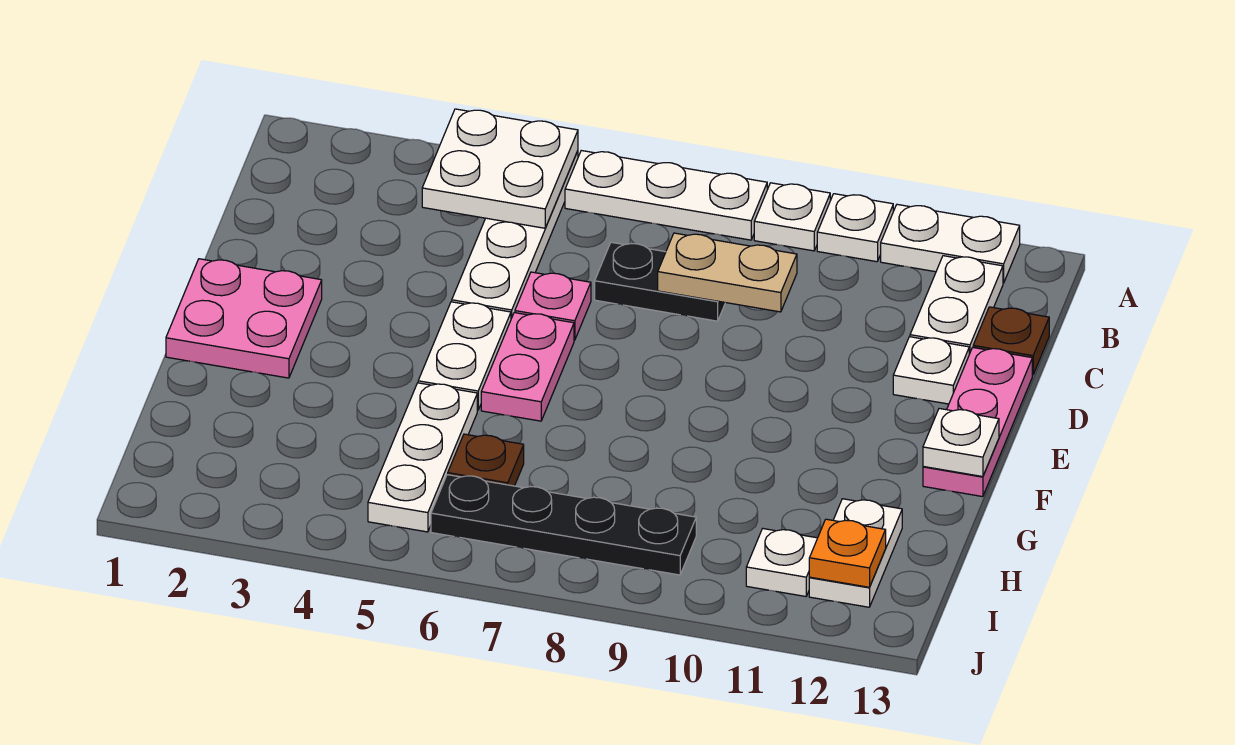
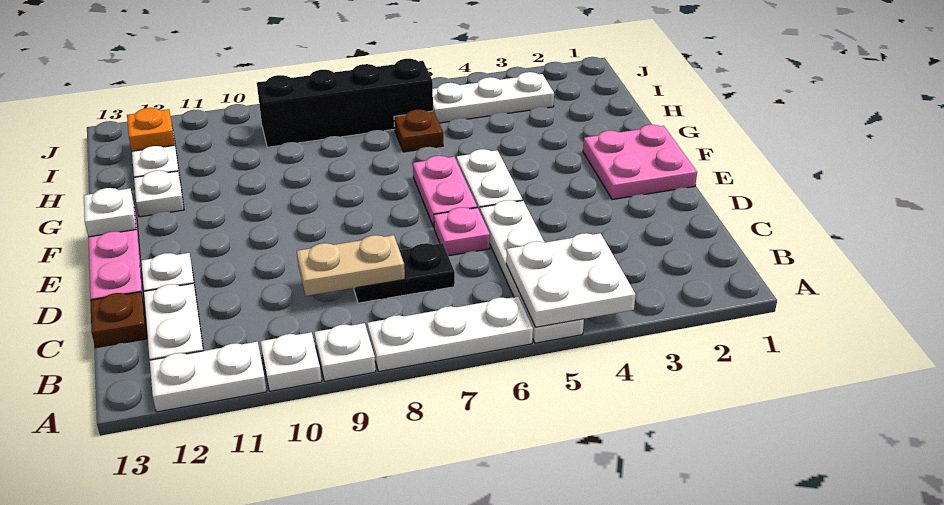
white 1x3 plate [368,383,477,532] -> white 1x3 plate turned to [433,72,554,123]
black 1x4 plate [431,475,696,575] -> black 1x4 brick [257,59,433,147]
white 1x1 plate [746,529,817,596] -> white 1x1 plate moved to [134,170,184,217]

